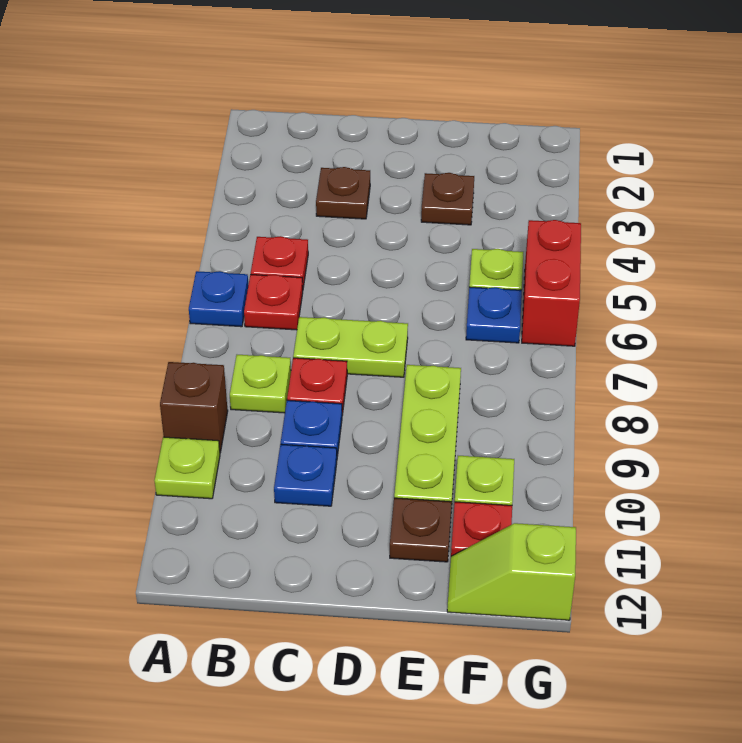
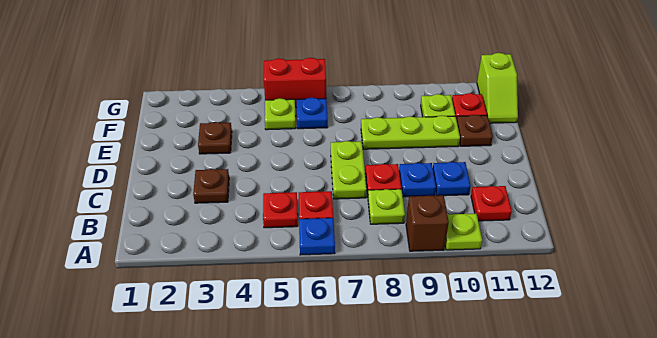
none -> red 1x1 plate [471,186,512,221]

